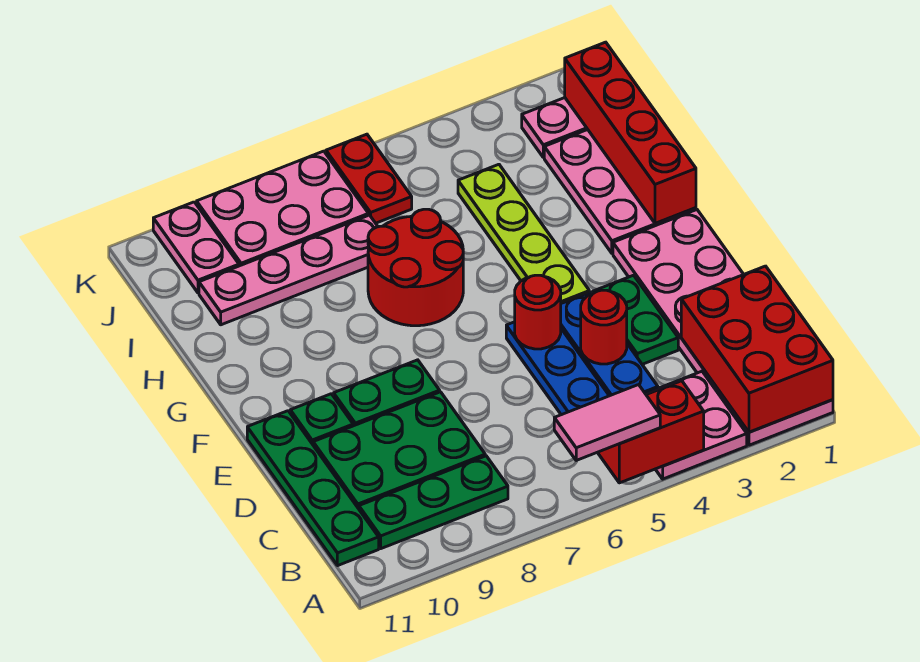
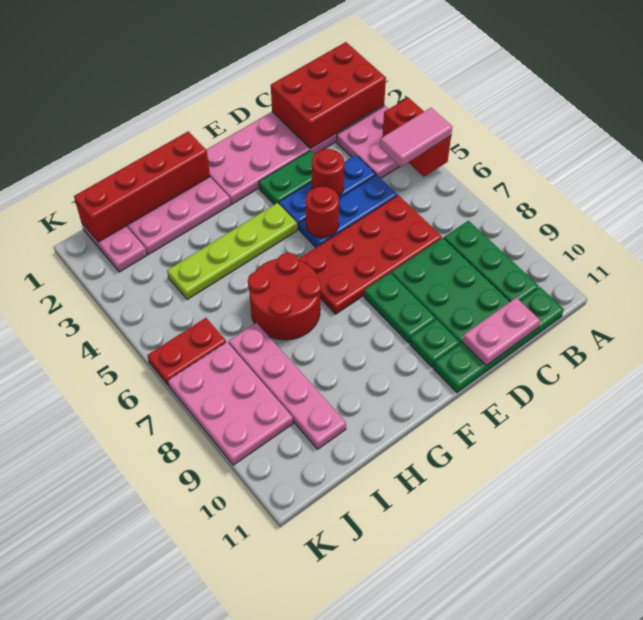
pink 1x2 tile [554,385,660,460] -> pink 1x2 tile turned to [380,108,452,167]
none -> red 2x4 plate [298,195,442,314]
pink 1x2 plate [153,202,239,293] -> pink 1x2 plate moved to [462,298,540,365]

